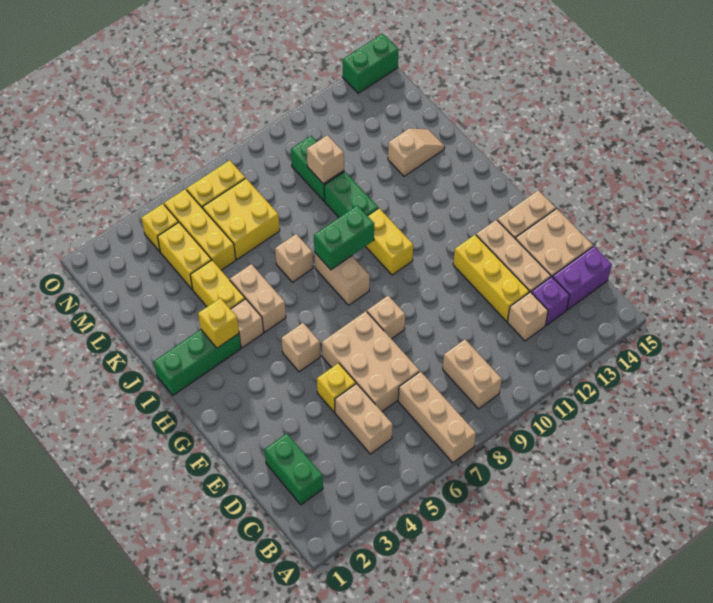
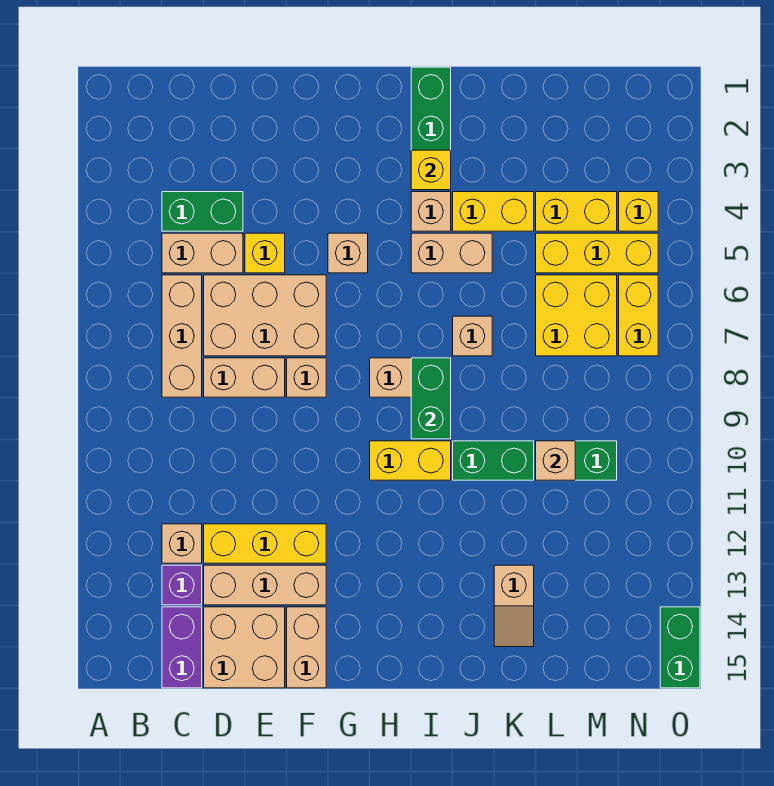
tan 1x3 brick [398,371,476,463] -> tan 1x3 brick turned to [162,275,202,397]
tan 1x2 brick [443,339,502,409] -> tan 1x2 brick moved to [204,358,285,397]
green 1x2 brick [264,433,323,505] -> green 1x2 brick moved to [162,192,243,231]

